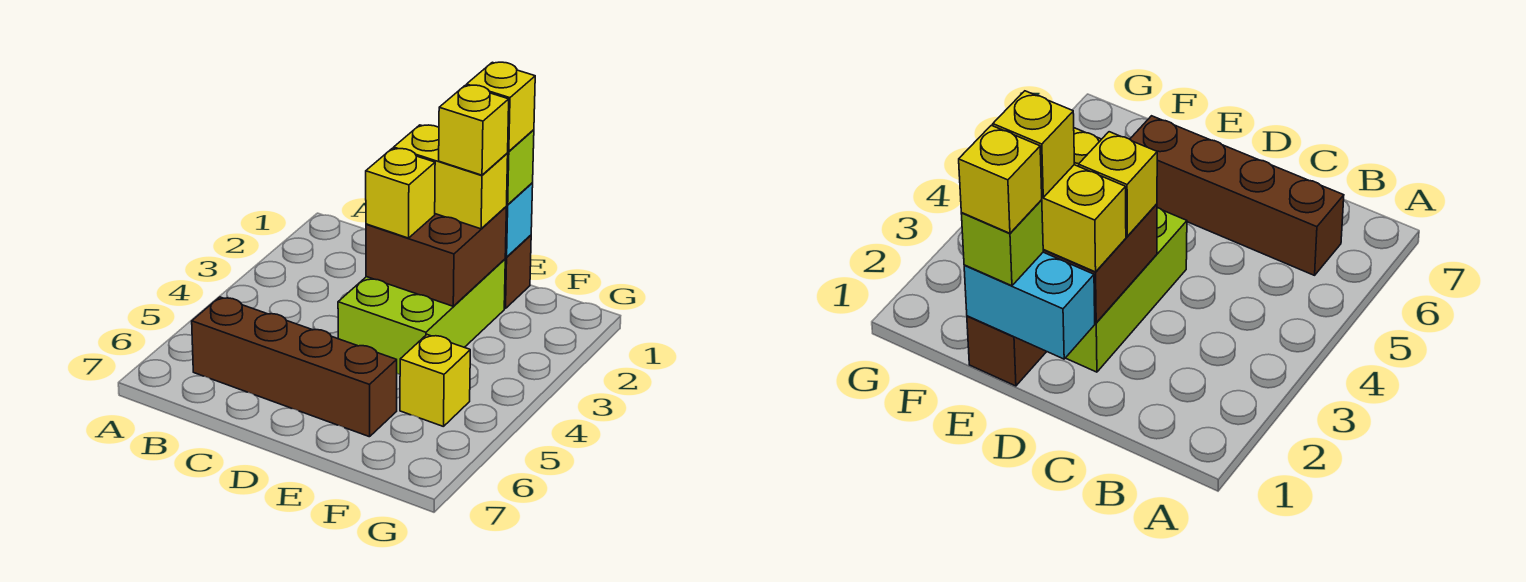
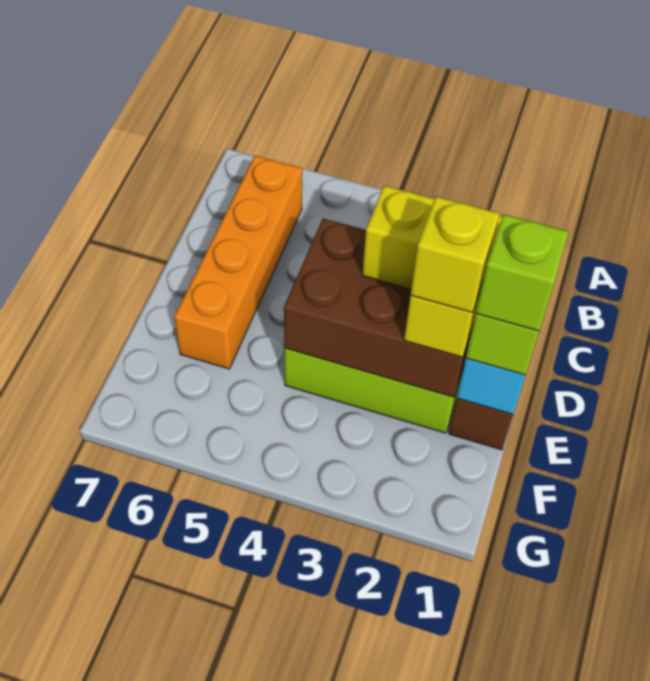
brown 1x4 brick [192,297,397,437] -> orange 1x4 brick [174,156,302,369]
brown 2x2 brick [366,207,506,306] -> brown 2x3 brick [284,218,473,397]
yellow 1x1 brick [467,62,535,151] -> lime 1x1 brick [476,214,568,331]
yellow 1x1 brick [400,335,470,427] -> none

